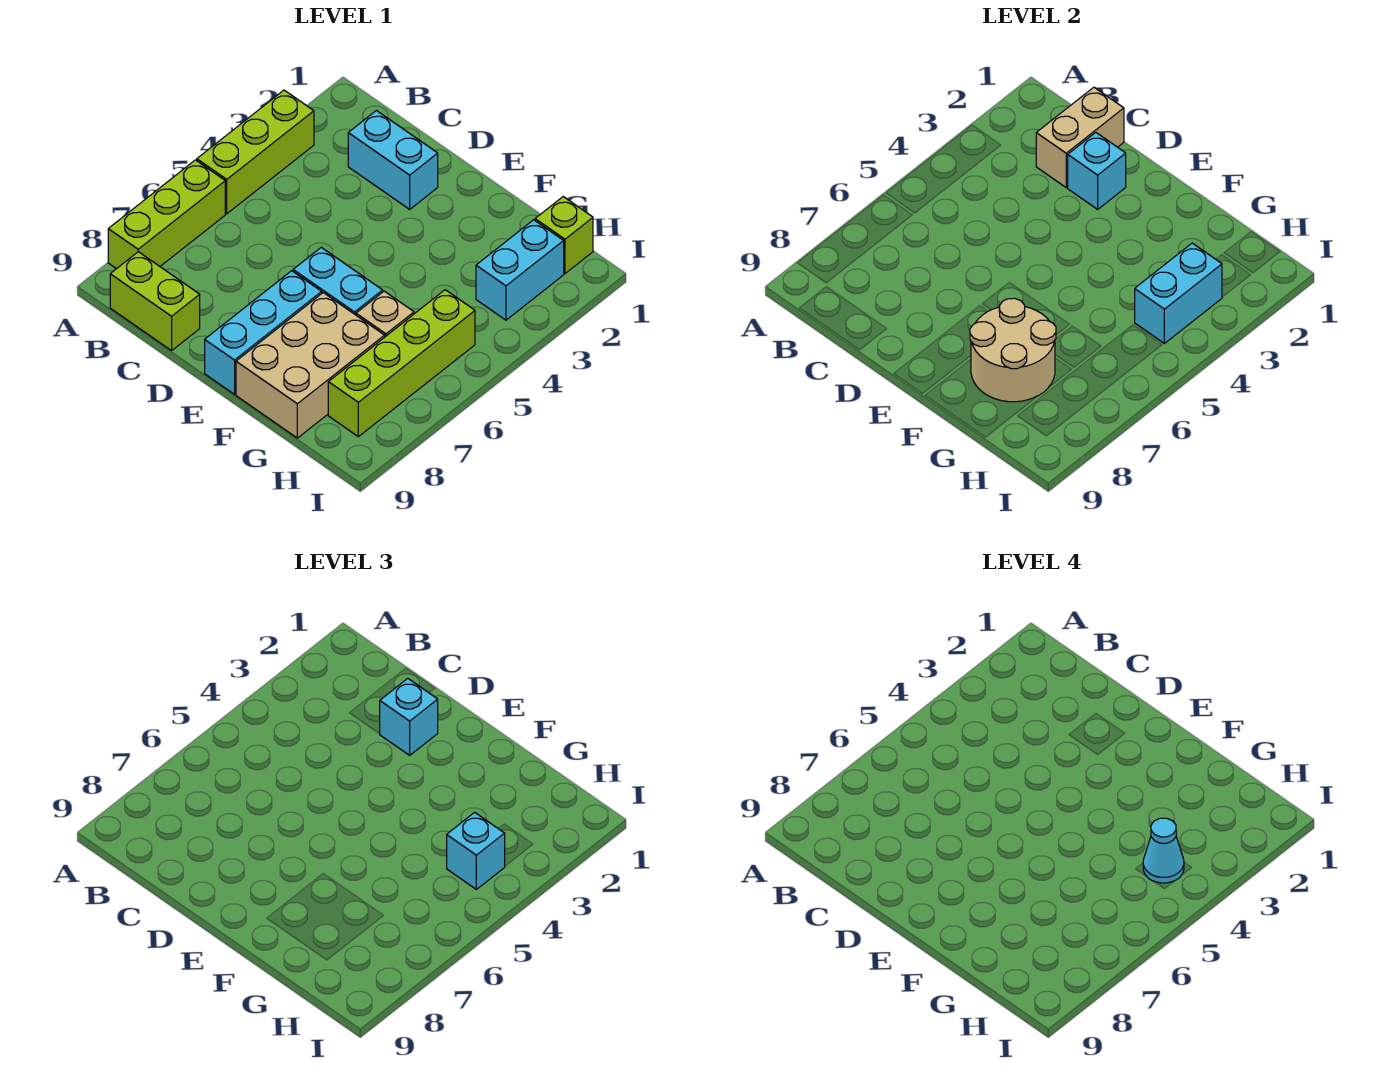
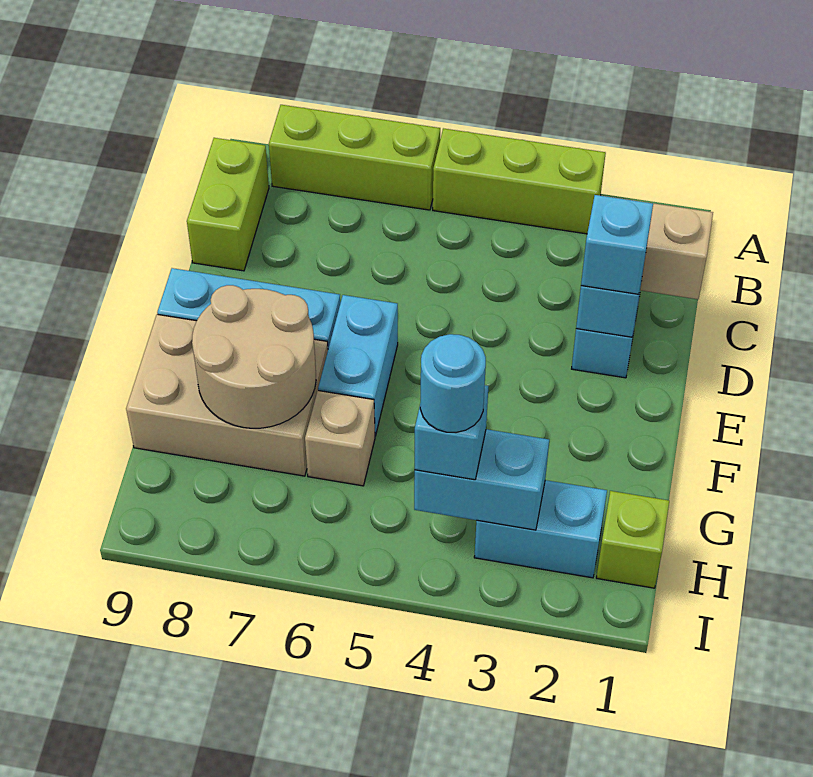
cyan 1x1 cone [1143,818,1184,883] -> cyan 1x1 round brick [420,334,486,432]
lime 1x4 brick [328,290,475,437] -> none

